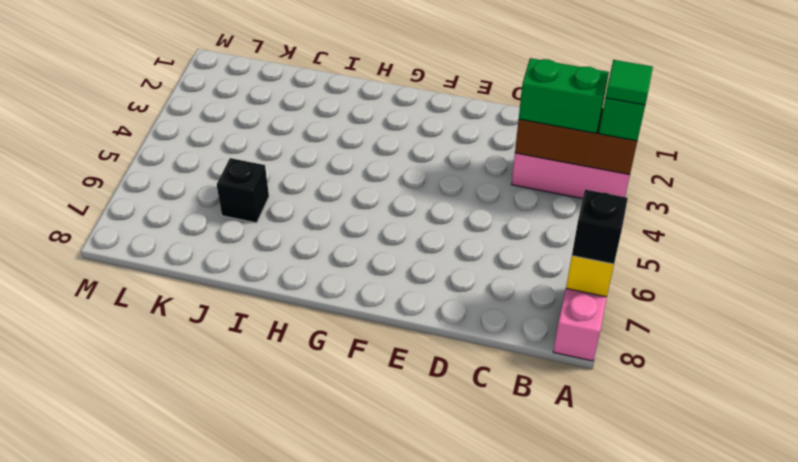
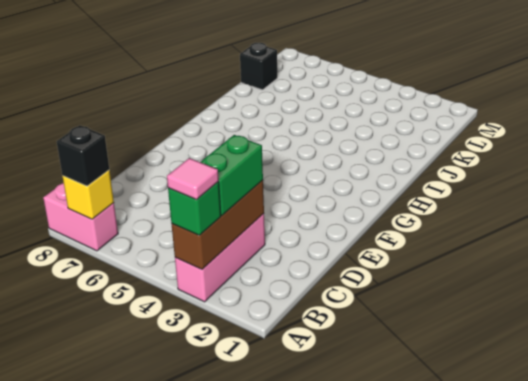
green 1x1 tile [605,60,653,105] -> pink 1x1 tile [167,158,219,200]
black 1x1 brick [217,158,269,223] -> black 1x1 brick moved to [240,43,277,90]

